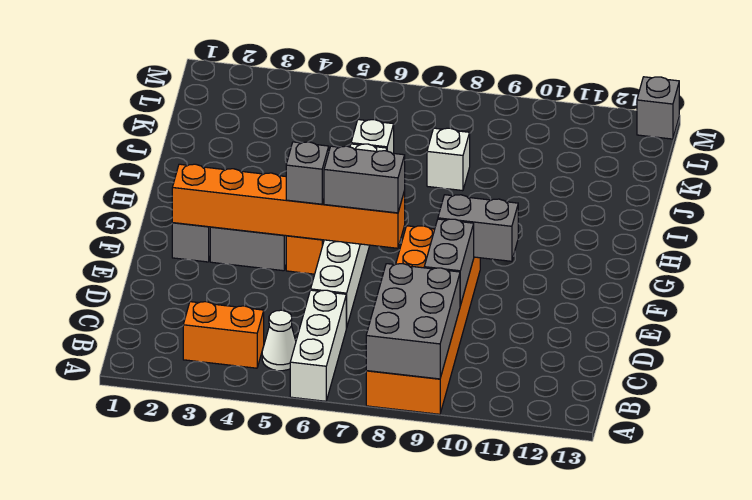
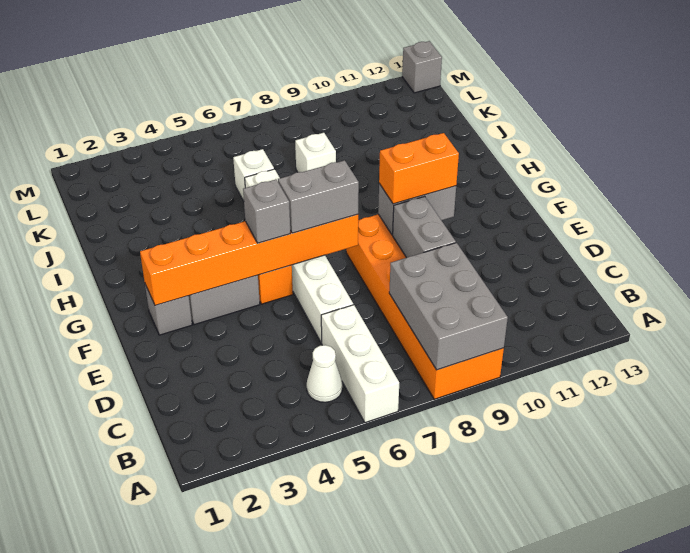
orange 1x2 brick [183,302,264,368] -> orange 1x2 brick moved to [379,133,459,204]

